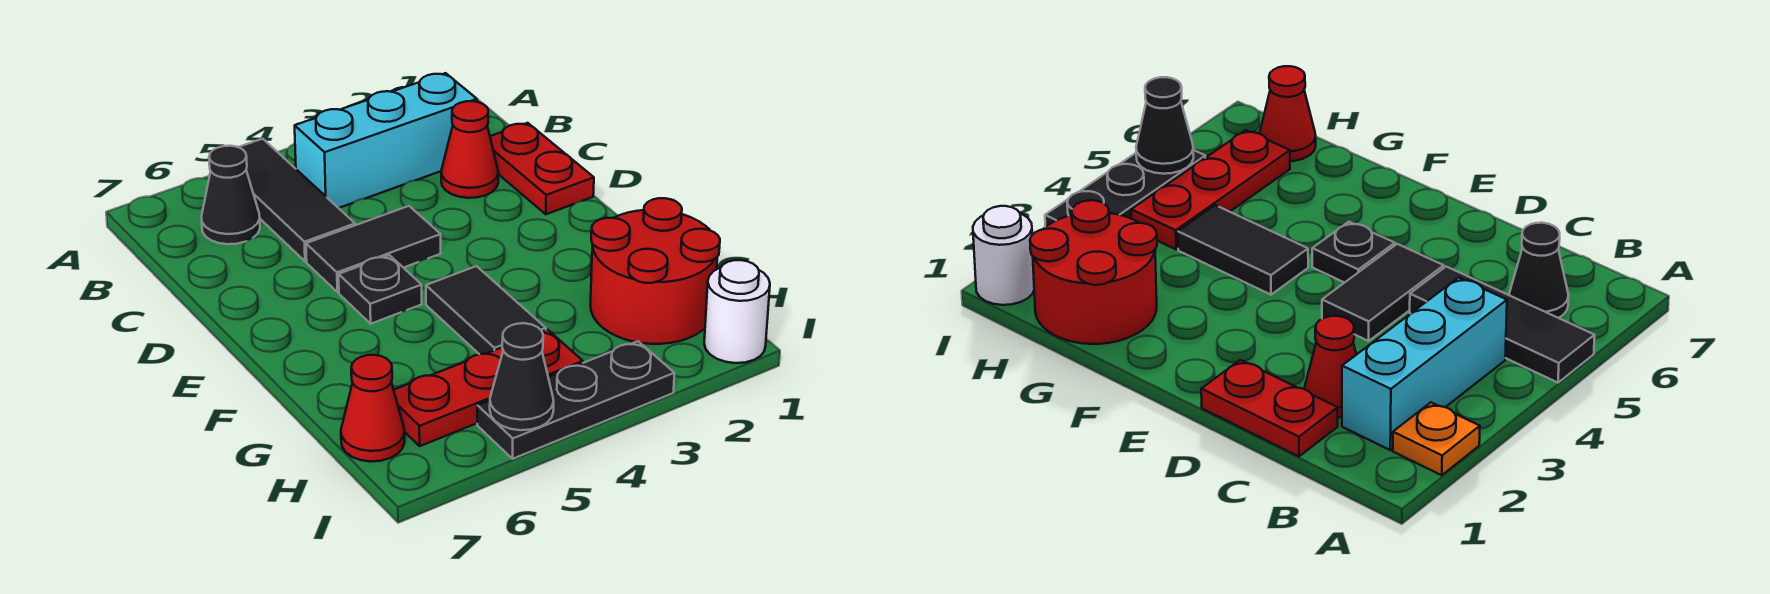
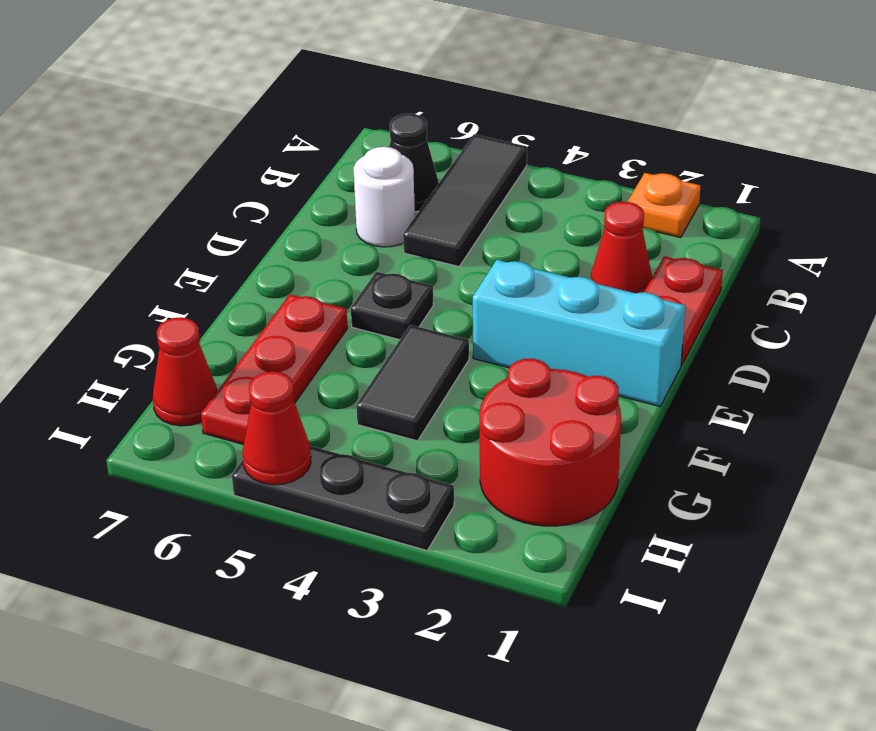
cyan 1x3 brick [295,73,477,208] -> cyan 1x3 brick moved to [473,260,685,406]
black 1x2 tile [306,206,441,292] -> none
red 1x3 plate [394,330,583,446] -> red 1x3 plate turned to [201,294,348,445]
white 1x1 round brick [704,260,770,363] -> white 1x1 round brick moved to [353,147,415,247]
black 1x1 cone [490,323,554,430] -> red 1x1 cone [243,371,311,485]

